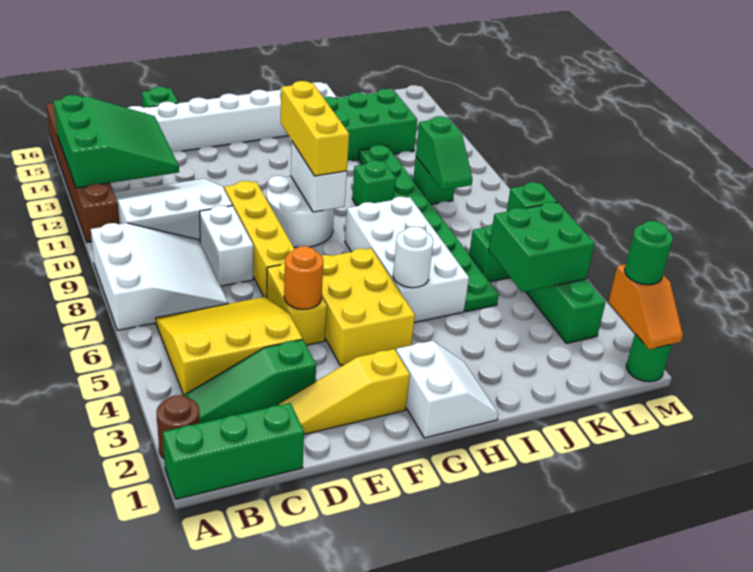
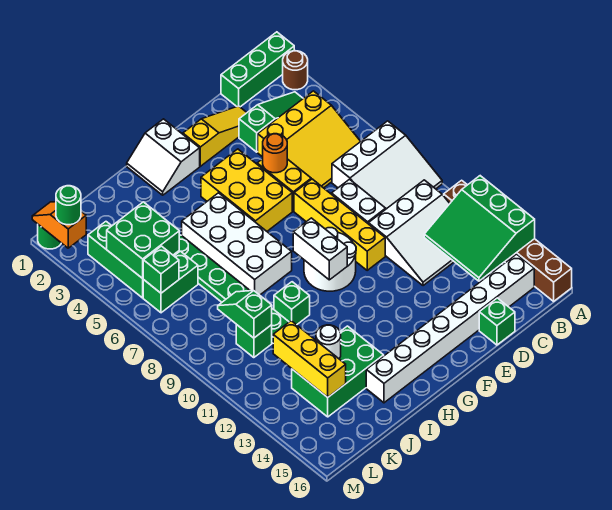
white 3x3 slope [91,223,228,330] -> white 3x3 slope turned to [332,121,442,209]
yellow 1x3 brick [281,81,349,176] -> yellow 1x3 brick moved to [273,321,346,397]
white 1x1 round brick [393,227,433,288] -> white 1x1 round brick moved to [316,325,341,359]

